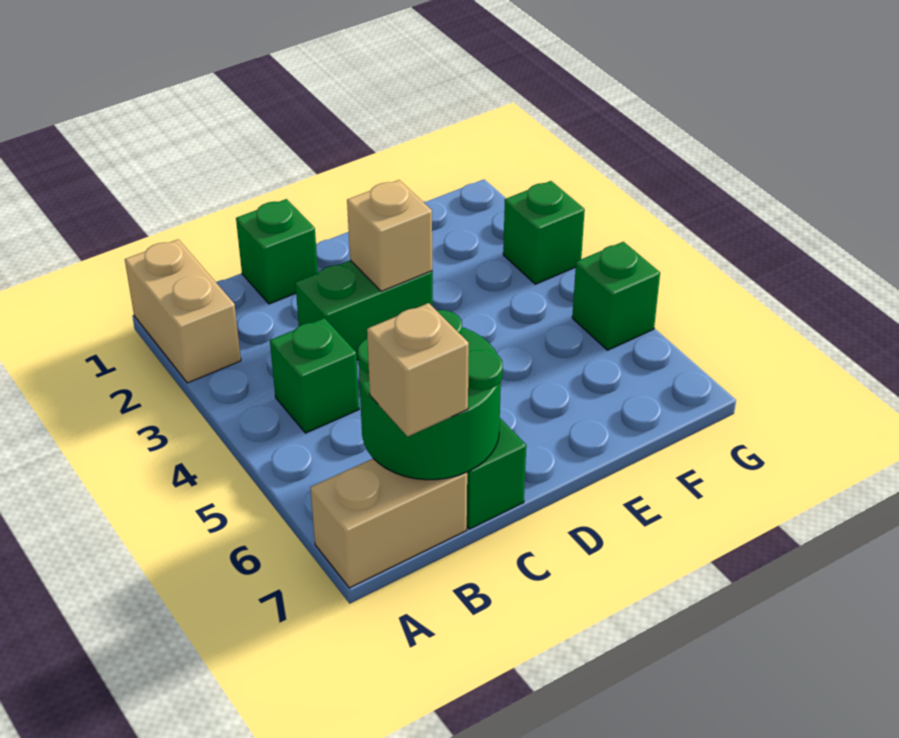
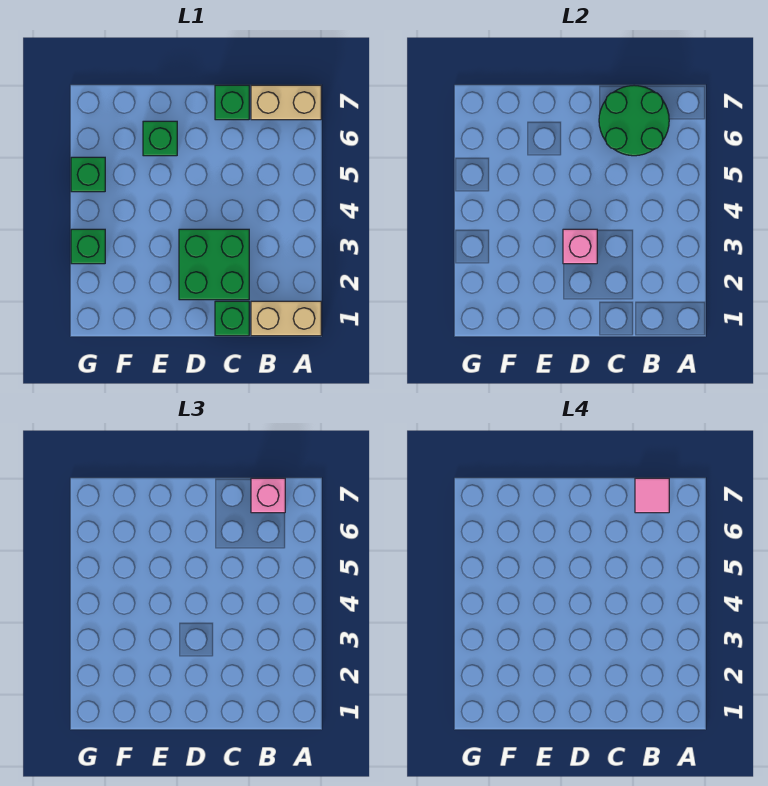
tan 1x2 brick [125,239,241,383] -> tan 1x2 brick turned to [251,301,321,336]
green 1x1 brick [270,318,359,433] -> green 1x1 brick moved to [143,121,177,156]
tan 1x1 brick [367,303,469,437] -> pink 1x1 brick [251,478,285,513]
none -> pink 1x1 tile [635,478,669,513]
green 1x2 brick [295,260,433,360] -> green 2x2 brick [179,229,249,300]
tan 1x1 brick [347,180,432,291] -> pink 1x1 brick [563,229,597,264]

